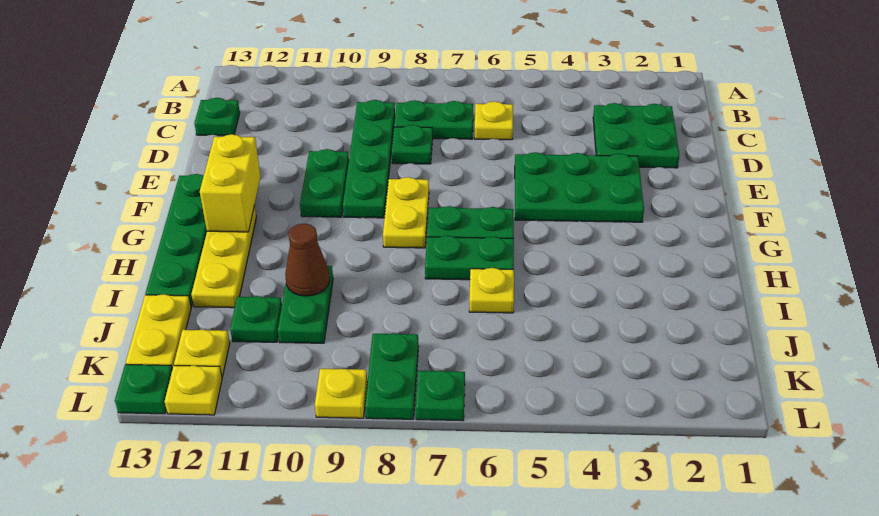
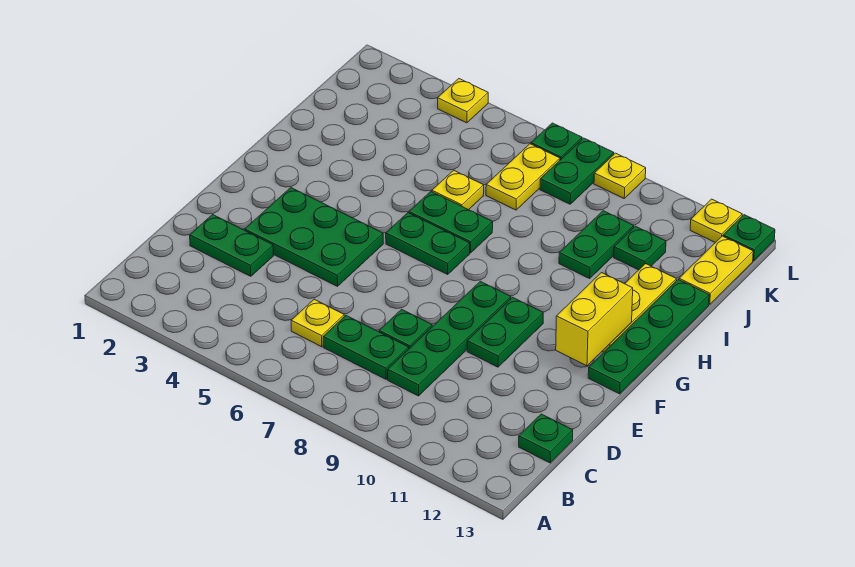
green 2x2 plate [593,103,679,168] -> green 1x2 plate [190,215,274,276]
yellow 1x2 plate [383,177,429,248] -> yellow 1x2 plate moved to [486,144,560,210]
brown 1x1 cone [285,224,330,296] -> none
yellow 1x1 plate [174,329,230,377] -> yellow 1x1 plate moved to [438,79,488,123]

